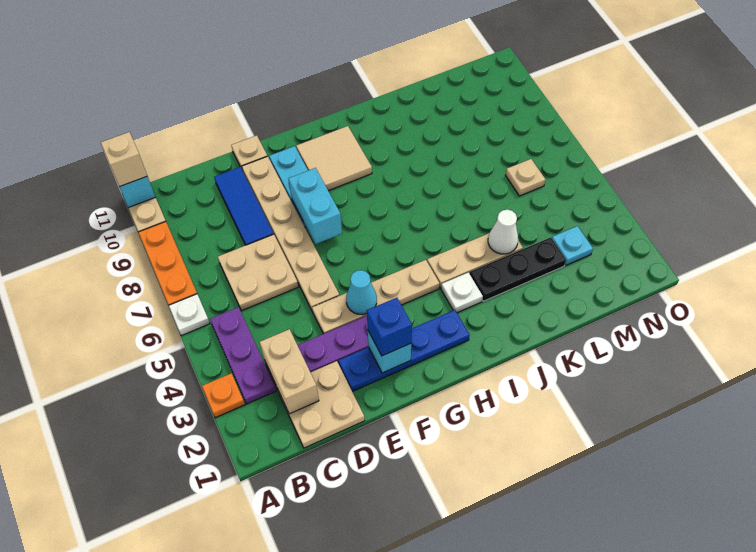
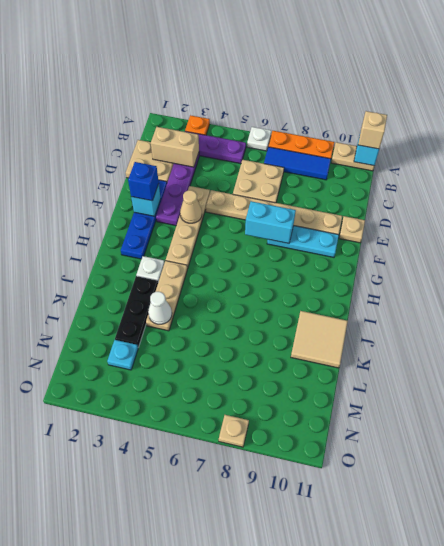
blue 1x3 tile [214,167,273,245] -> blue 1x3 tile moved to [264,147,331,180]
cyan 1x1 cone [346,270,377,315] -> tan 1x1 cone [180,190,202,223]
tan 2x2 tile [296,126,372,191] -> tan 2x2 tile moved to [291,311,348,368]
tan 1x1 plate [505,159,545,196] -> tan 1x1 plate moved to [219,415,249,447]

